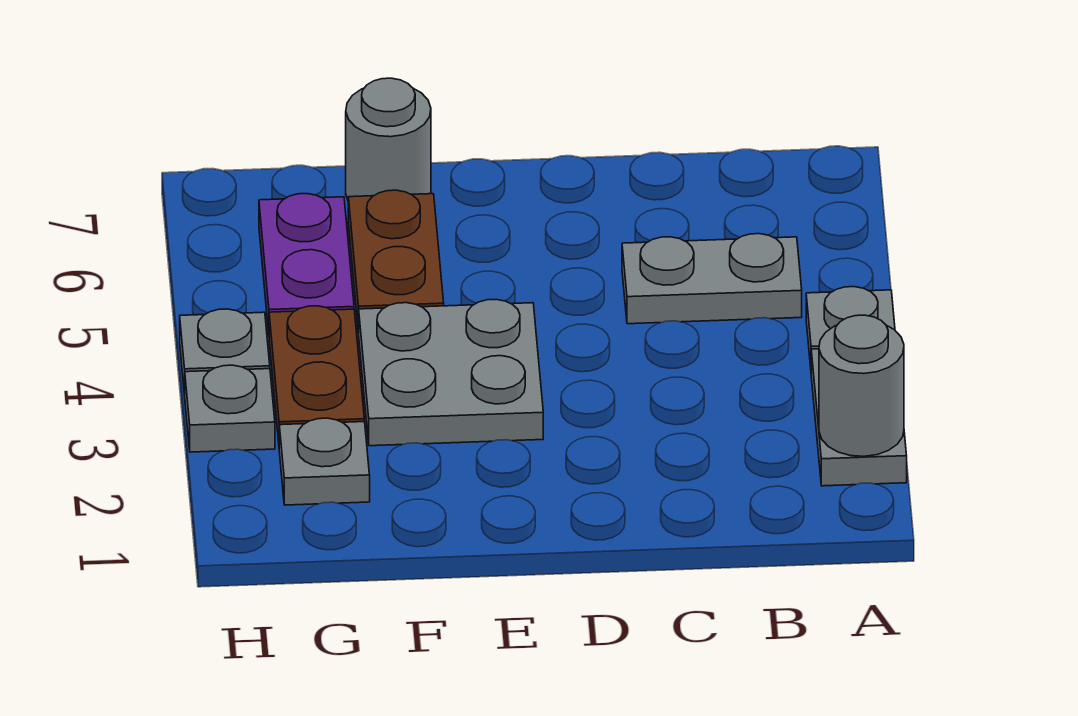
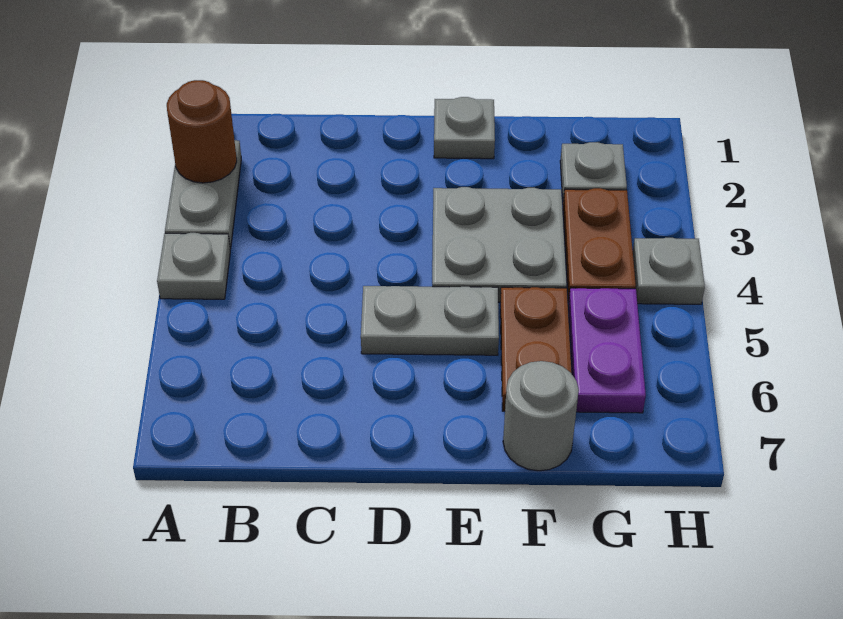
grey 1x1 round brick [819,315,904,456] -> brown 1x1 round brick [167,80,237,183]
grey 1x2 plate [622,234,802,324] -> grey 1x2 plate moved to [361,286,499,355]
grey 1x1 plate [185,365,275,452] -> grey 1x1 plate moved to [434,97,495,159]

